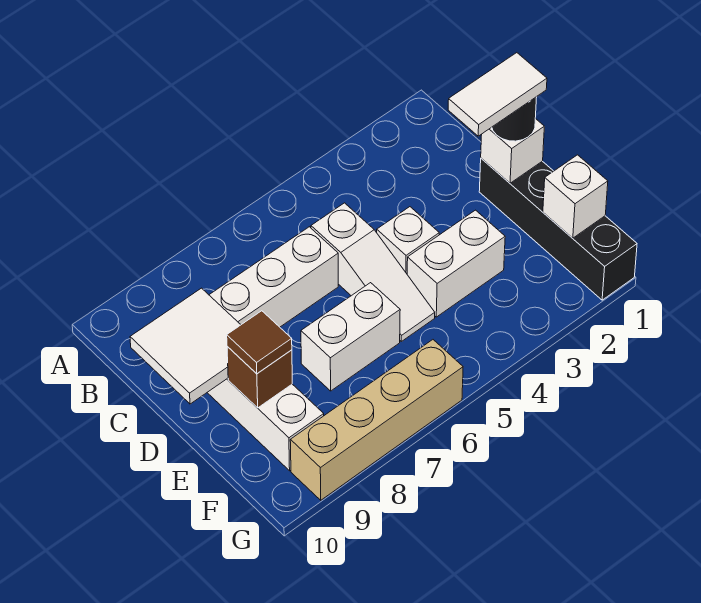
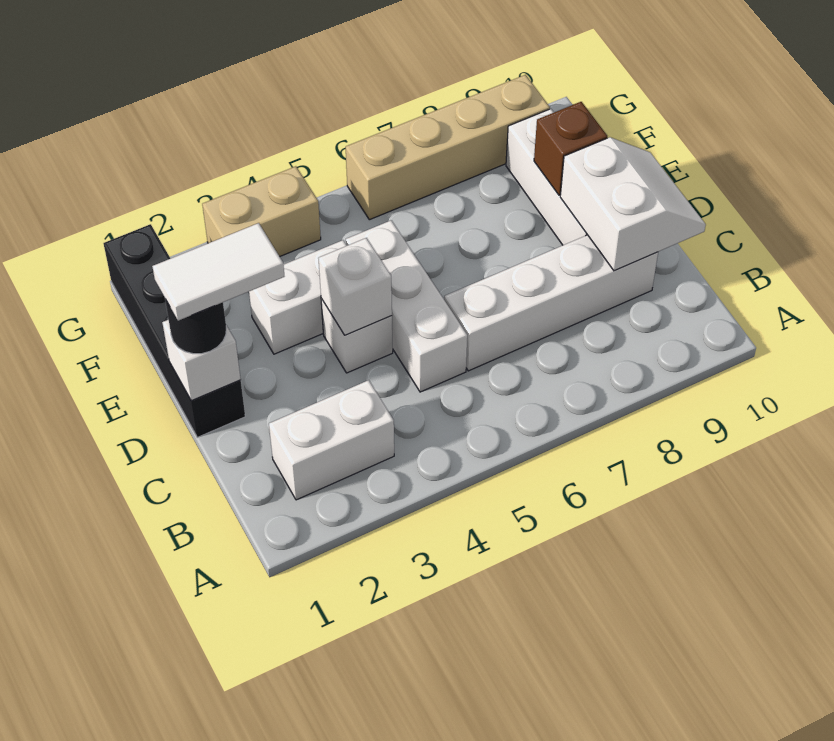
white 1x3 slope [311,203,435,341] -> white 1x3 brick [346,220,467,392]
white 2x2 tile [130,288,241,404] -> white 2x2 slope [560,137,706,271]
white 1x2 brick [301,283,400,391] -> white 1x2 brick moved to [269,380,394,500]
brown 1x1 tile [227,311,292,374] -> none
white 1x1 brick [543,155,608,238] -> white 1x1 brick moved to [318,238,392,335]
none -> tan 1x2 brick [202,166,321,257]

